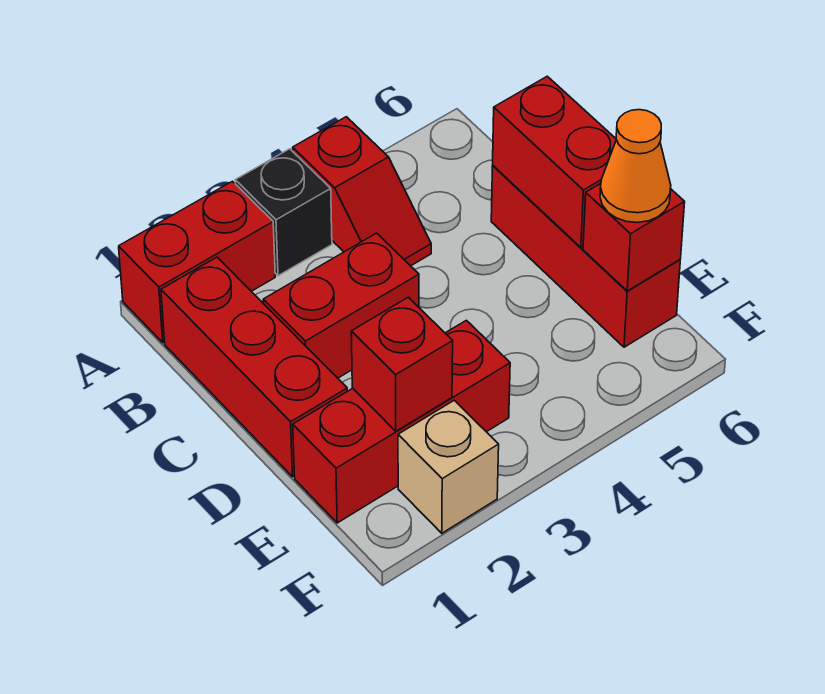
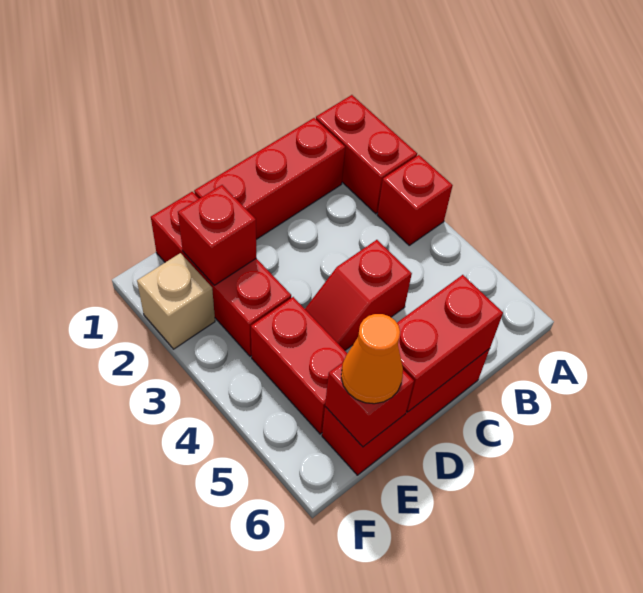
black 1x1 brick [235,149,332,276] -> red 1x1 brick [377,155,453,245]
red 1x2 slope [293,117,431,266] -> red 1x2 slope moved to [305,240,412,350]
red 1x2 brick [263,233,419,378] -> red 1x2 brick moved to [251,297,347,434]

